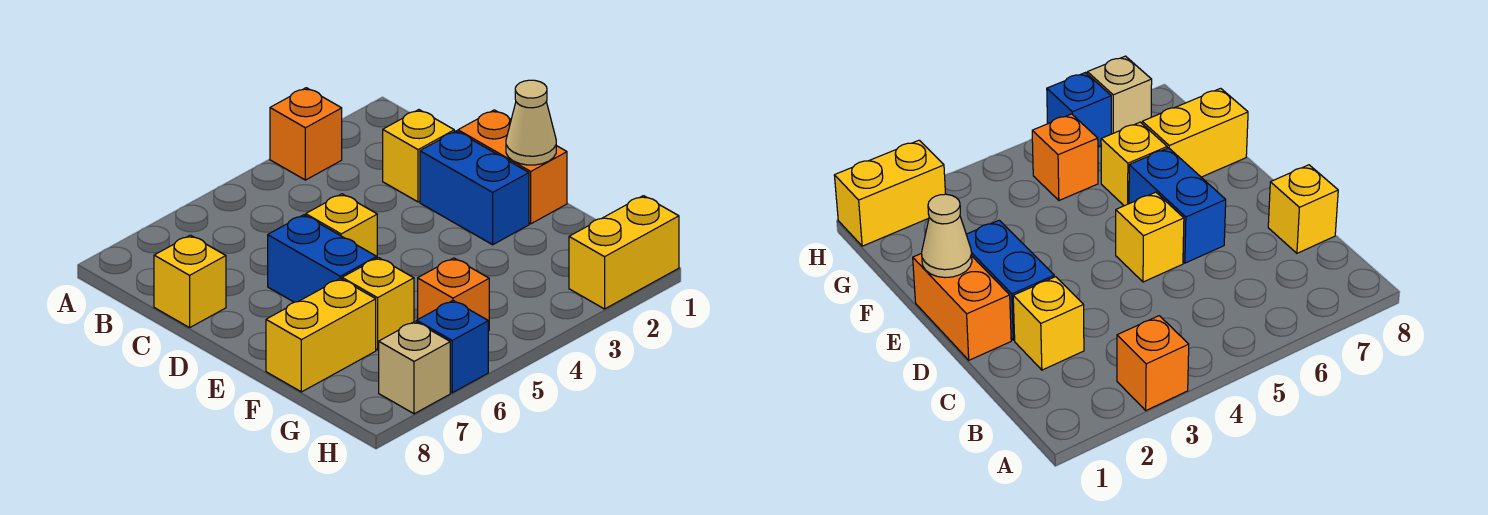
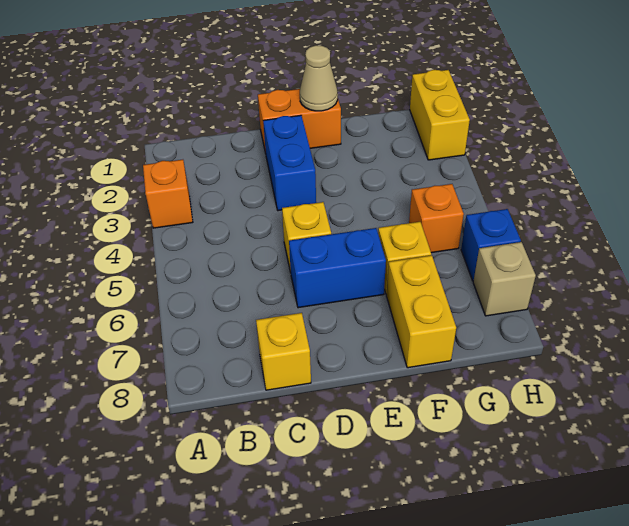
yellow 1x1 brick [383,110,454,202] -> none
blue 1x2 brick [420,131,529,245] -> blue 1x2 brick turned to [263,115,316,211]

